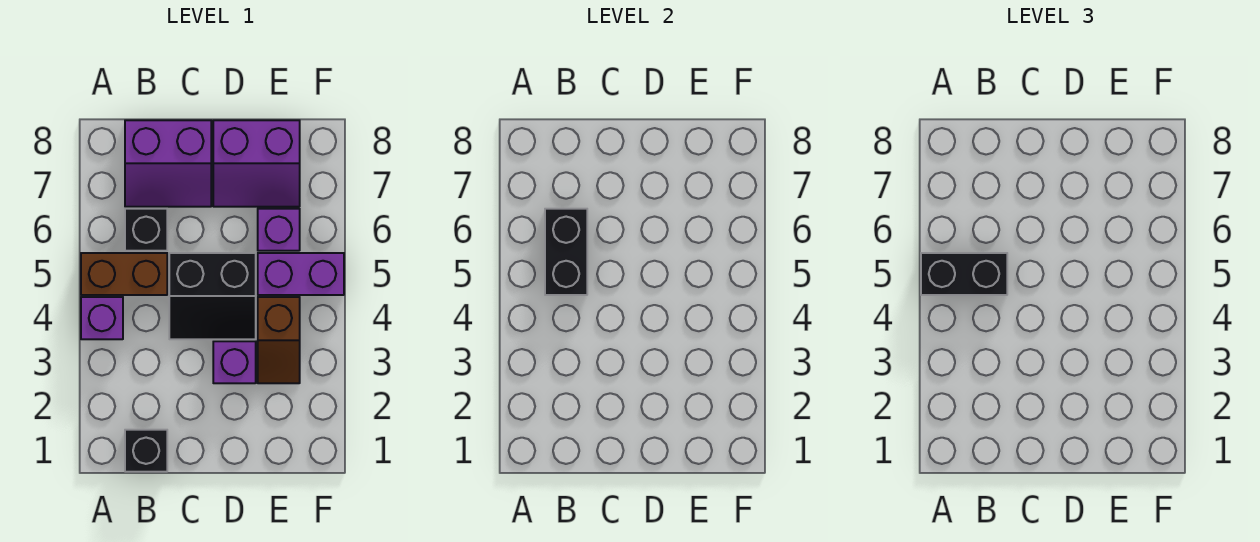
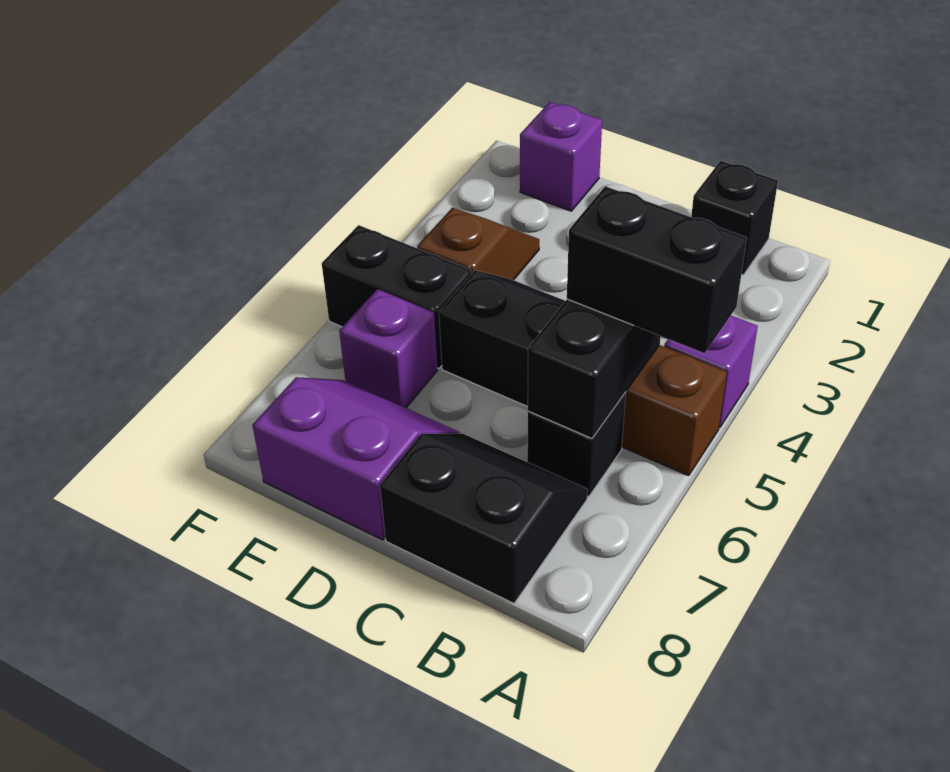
purple 2x2 slope [125,120,211,207] -> black 2x2 slope [380,433,588,603]
purple 1x1 brick [213,341,256,383] -> purple 1x1 brick moved to [520,102,602,211]
purple 1x2 brick [258,253,344,295] -> black 1x2 brick [322,225,471,368]

